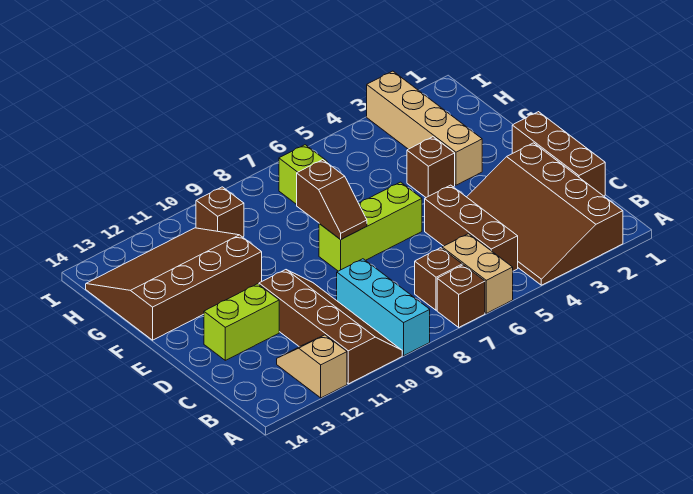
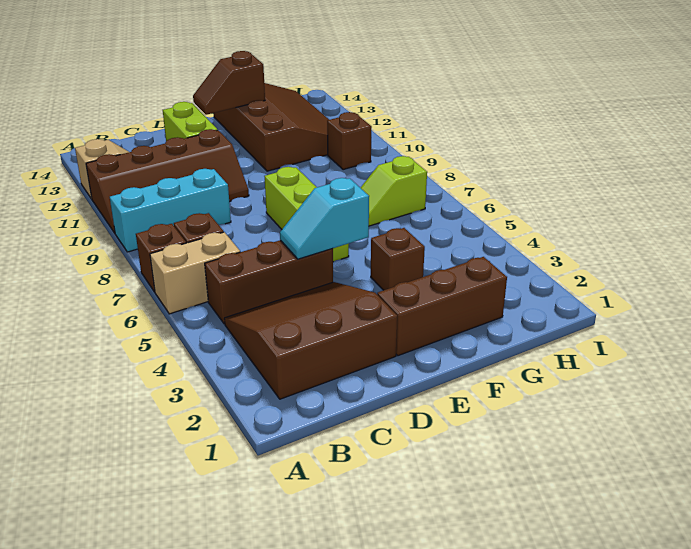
brown 3x4 slope [467,143,623,285] -> brown 3x3 slope [224,282,397,399]
brown 1x3 brick [512,112,605,196] -> brown 1x3 brick moved to [377,257,507,356]
none -> cyan 1x2 slope [280,178,369,259]
brown 1x2 slope [297,160,367,239] -> brown 1x2 slope moved to [193,51,265,115]
tan 1x4 brick [367,71,482,185] -> none

